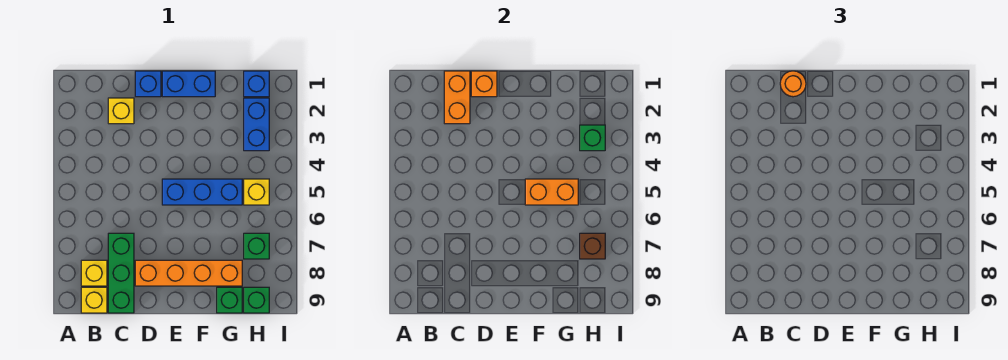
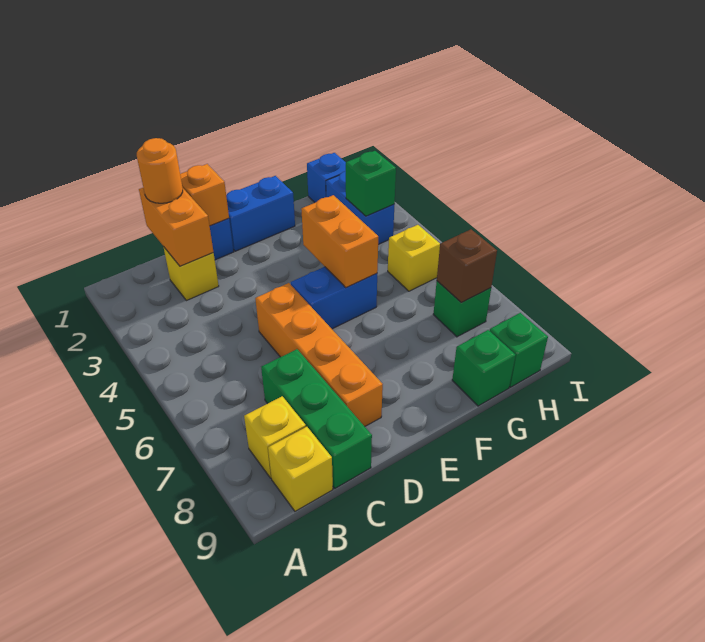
orange 1x4 brick [135,260,242,286] -> orange 1x4 brick turned to [255,283,383,426]
blue 1x3 brick [162,179,242,205] -> blue 1x2 brick [291,267,377,329]
orange 1x2 brick [525,179,578,205] -> orange 1x2 brick turned to [301,195,378,288]

